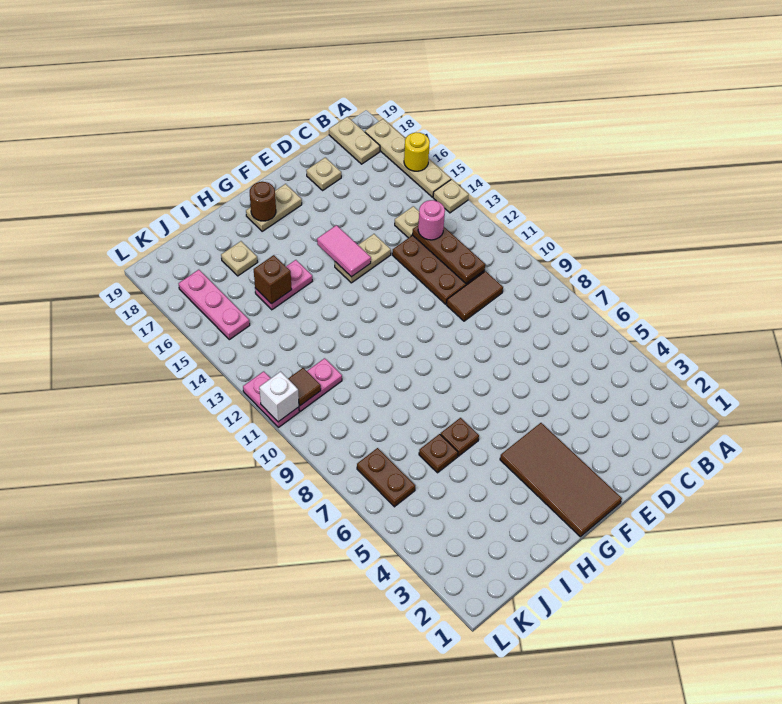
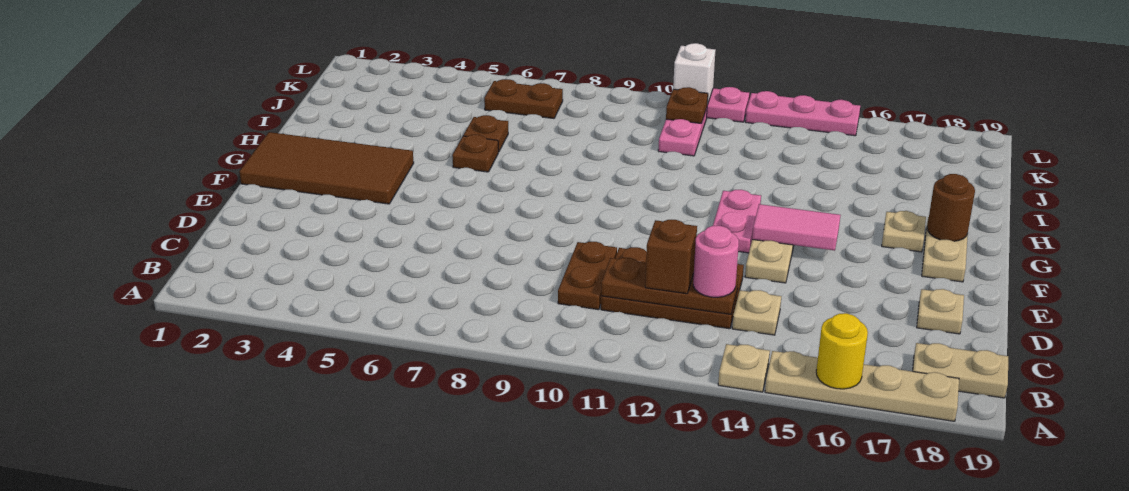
brown 1x2 tile [447,271,503,321] -> brown 1x2 plate [558,242,617,310]
pink 1x2 plate [255,260,312,310] -> pink 1x2 plate moved to [713,190,761,253]
brown 1x1 brick [254,255,292,304] -> brown 1x1 brick moved to [645,220,697,294]
tan 1x1 plate [221,241,258,276] -> tan 1x1 plate moved to [882,211,926,252]
brown 1x1 tile [288,368,321,406] -> brown 1x1 plate [666,87,708,123]
pink 1x3 plate [179,270,250,340] -> pink 1x3 plate moved to [745,91,860,136]

